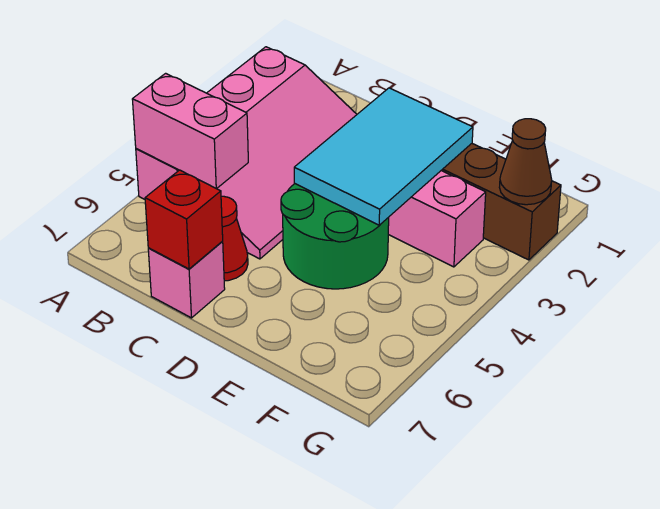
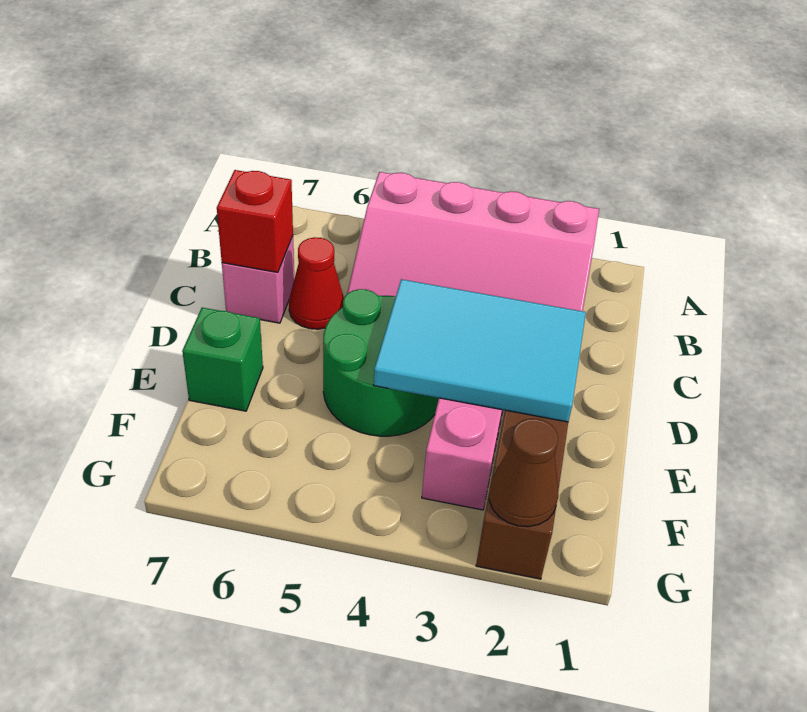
pink 1x2 brick [132,73,248,189] -> none
none -> green 1x1 brick [182,308,263,411]

